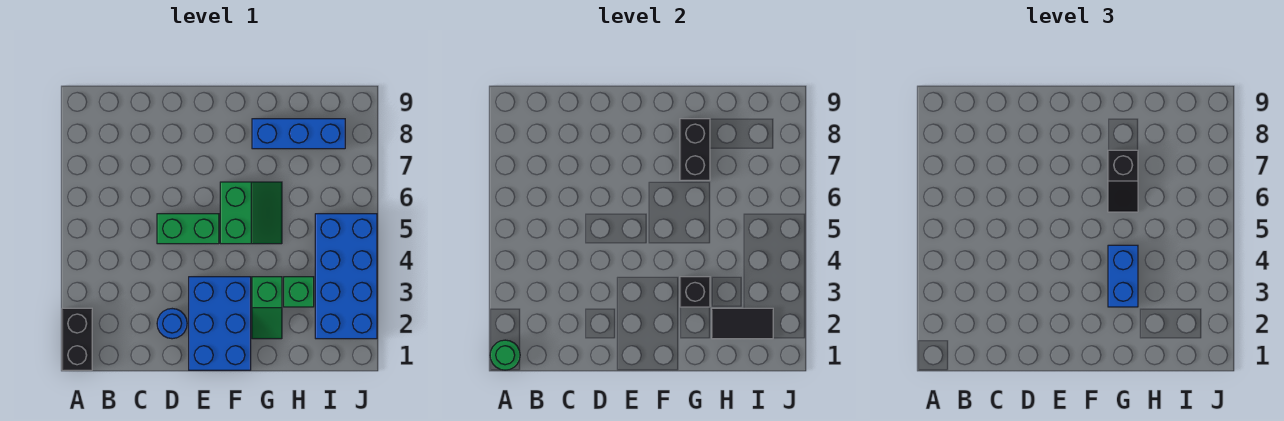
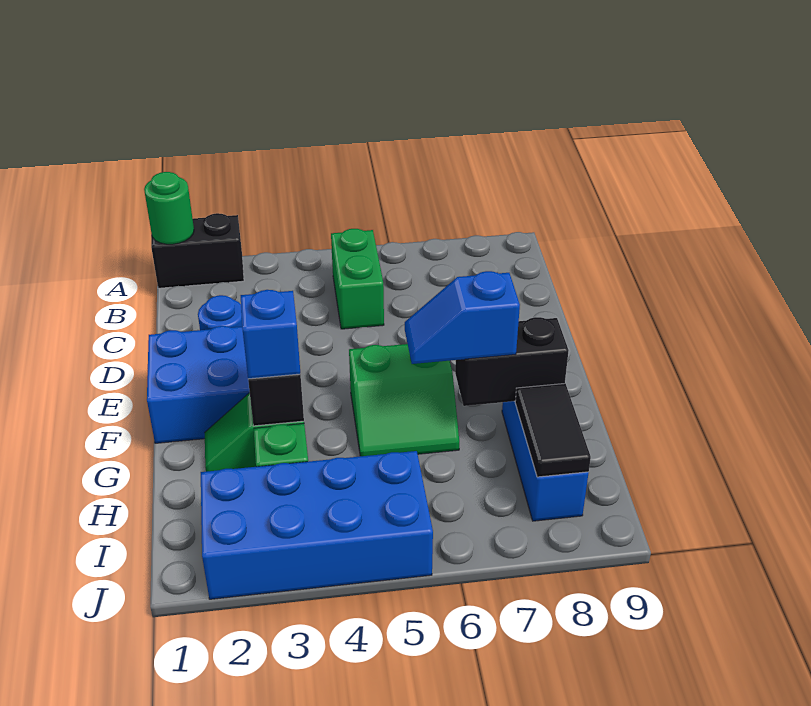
green 1x2 brick [157,214,219,244] -> green 1x2 brick moved to [331,229,384,329]
blue 1x2 brick [1108,245,1138,307] -> blue 1x1 brick [241,290,300,379]
black 1x2 slope [1108,150,1138,212] -> blue 1x2 slope [405,271,520,364]
black 1x2 tile [712,308,773,339] -> black 1x2 tile moved to [515,384,591,477]

